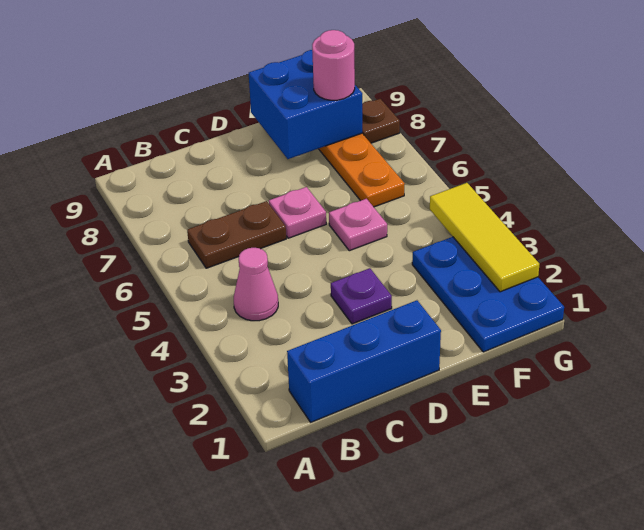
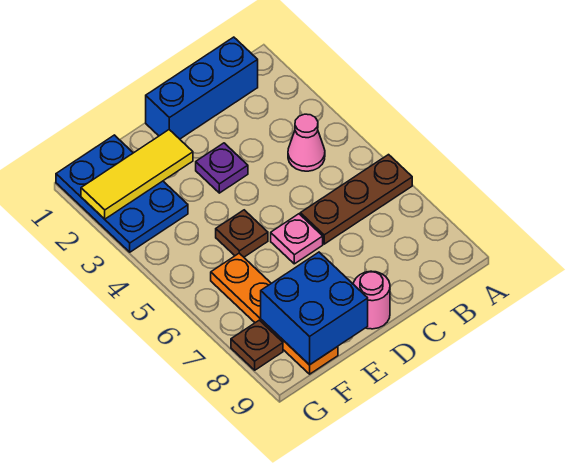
brown 1x2 plate [187,201,286,268] -> brown 1x3 plate [300,155,412,244]
pink 1x1 plate [329,199,387,251] -> brown 1x1 plate [216,210,268,257]
pink 1x1 round brick [312,30,355,100] -> pink 1x1 round brick moved to [353,271,390,329]
yellow 1x3 tile [430,183,539,292] -> yellow 1x3 tile turned to [81,130,193,219]

